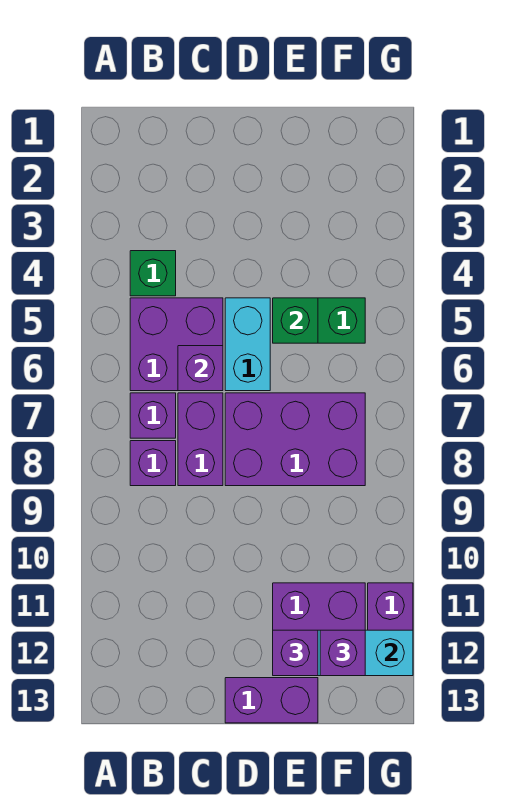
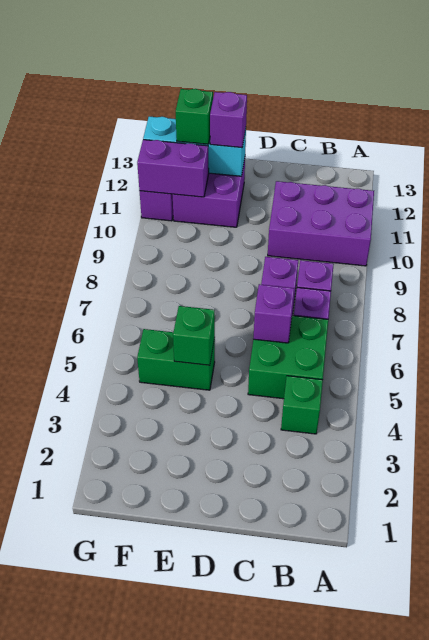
purple 2x2 brick [130,298,223,391] -> green 2x2 brick [248,316,328,399]
cyan 1x2 brick [225,298,270,391] -> none
purple 2x3 brick [225,393,365,486] -> purple 2x3 brick moved to [268,181,374,266]
purple 1x2 brick [225,678,318,723] -> purple 1x2 brick moved to [137,140,209,197]
purple 1x1 brick [320,630,365,676] -> green 1x1 brick [176,89,213,144]

